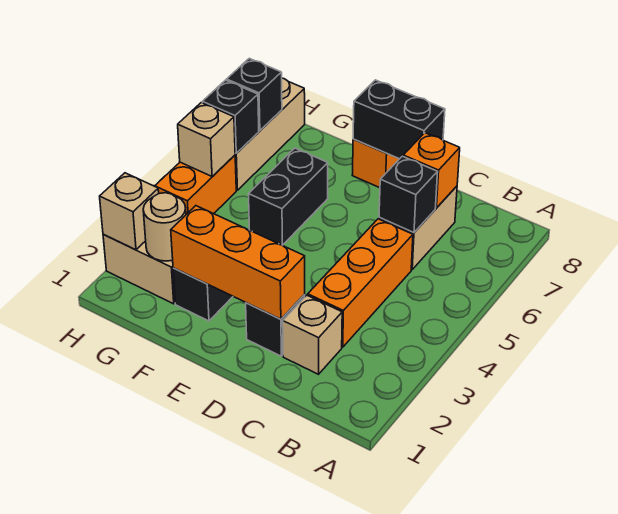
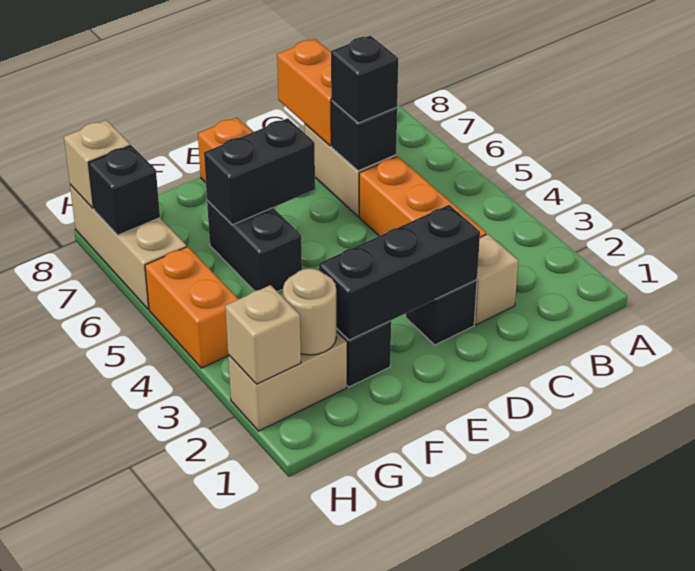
orange 1x1 brick [403,133,460,208] -> orange 1x2 brick [277,39,332,146]
orange 1x3 brick [171,206,305,319] -> black 1x3 brick [319,205,480,340]
black 1x2 brick [353,80,445,159] -> black 1x2 brick moved to [204,118,315,225]
tan 1x1 brick [178,103,235,176] -> tan 1x1 brick moved to [64,120,130,208]
black 1x1 brick [202,80,259,153] -> black 1x1 brick moved to [331,35,398,123]

